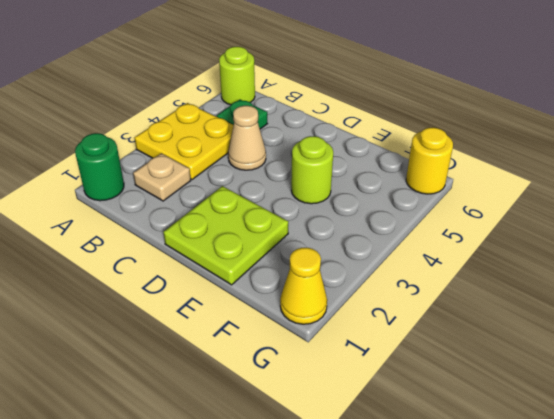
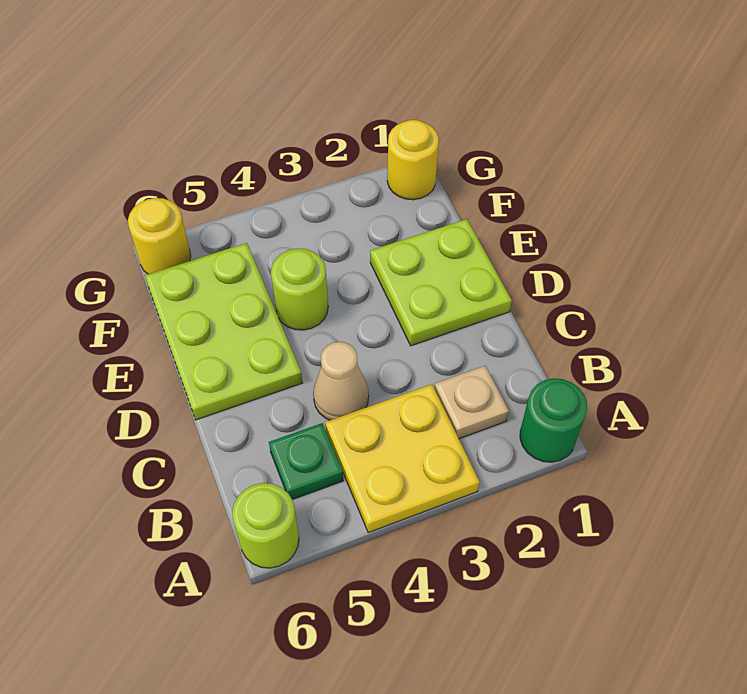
none -> lime 2x3 plate [145,243,302,420]
yellow 1x1 cone [280,248,327,324] -> yellow 1x1 round brick [387,120,439,200]

